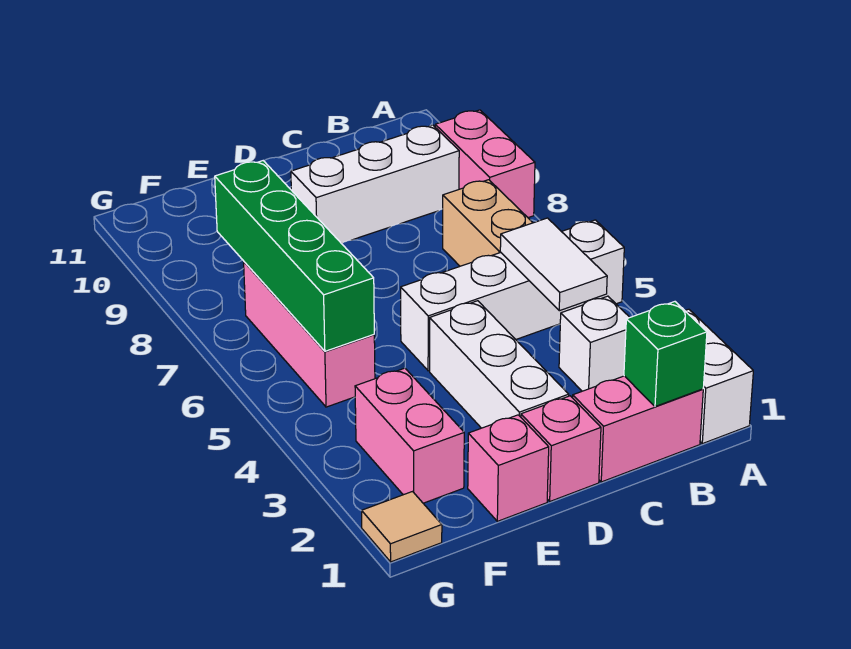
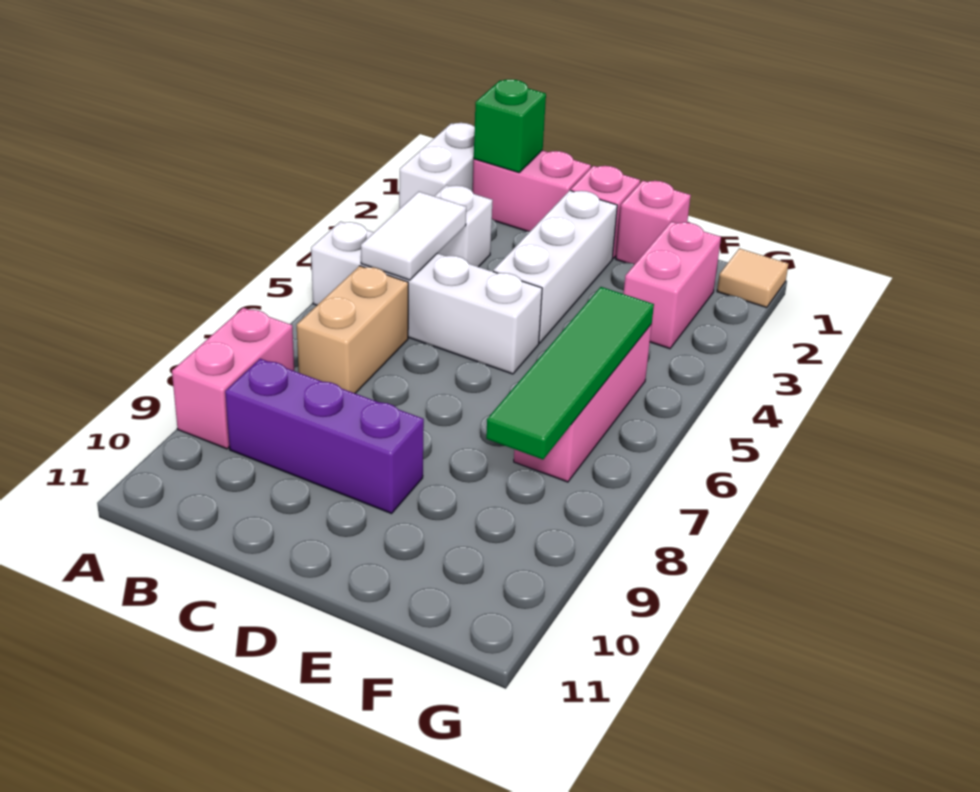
white 1x3 brick [291,125,459,243] -> purple 1x3 brick [225,359,424,514]
green 1x4 brick [215,161,374,351] -> green 1x4 tile [486,287,654,460]

